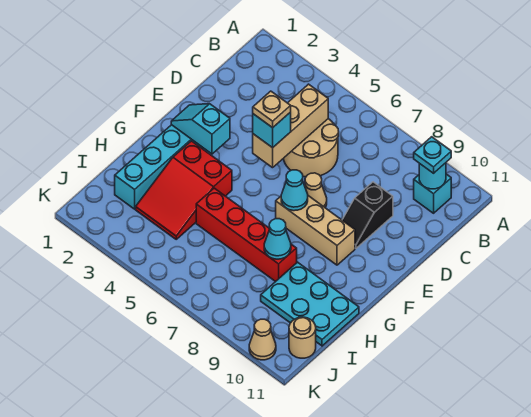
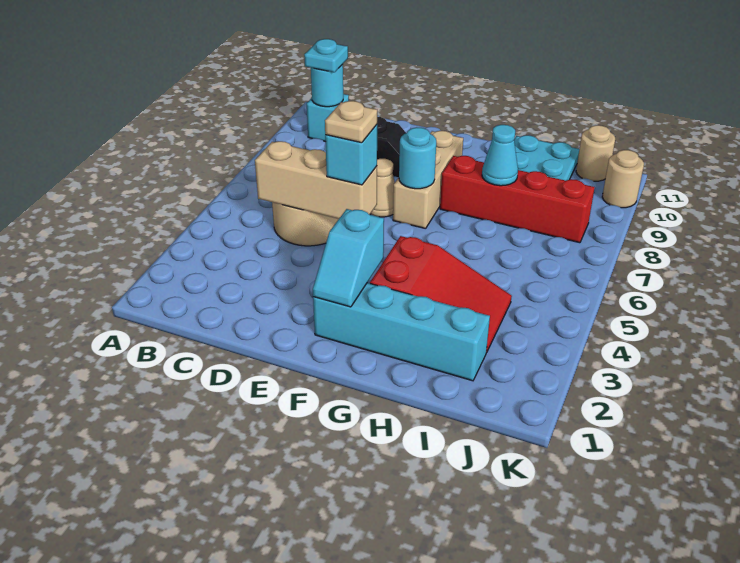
cyan 1x1 cone [281,170,308,211] -> cyan 1x1 round brick [399,127,436,189]
red 1x4 brick [196,188,297,282] -> red 1x4 brick turned to [440,156,595,243]
tan 1x1 cone [249,319,276,360] -> tan 1x1 round brick [602,150,644,208]

